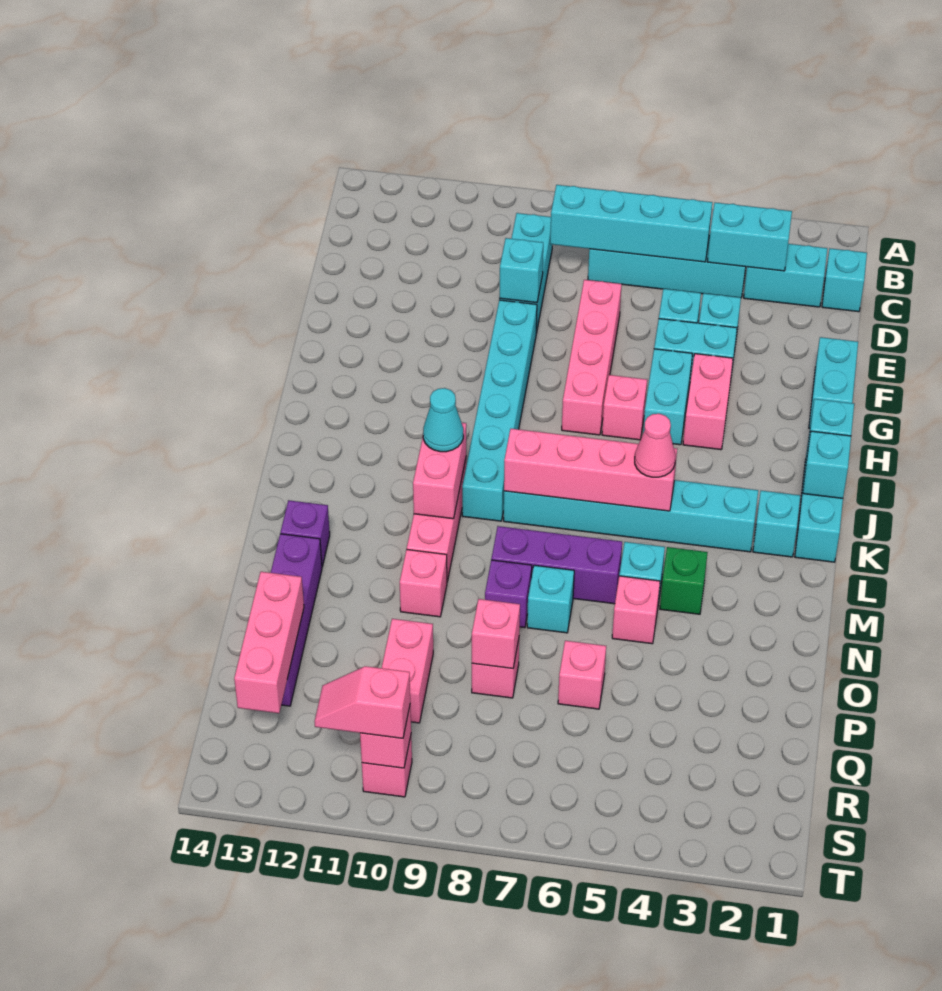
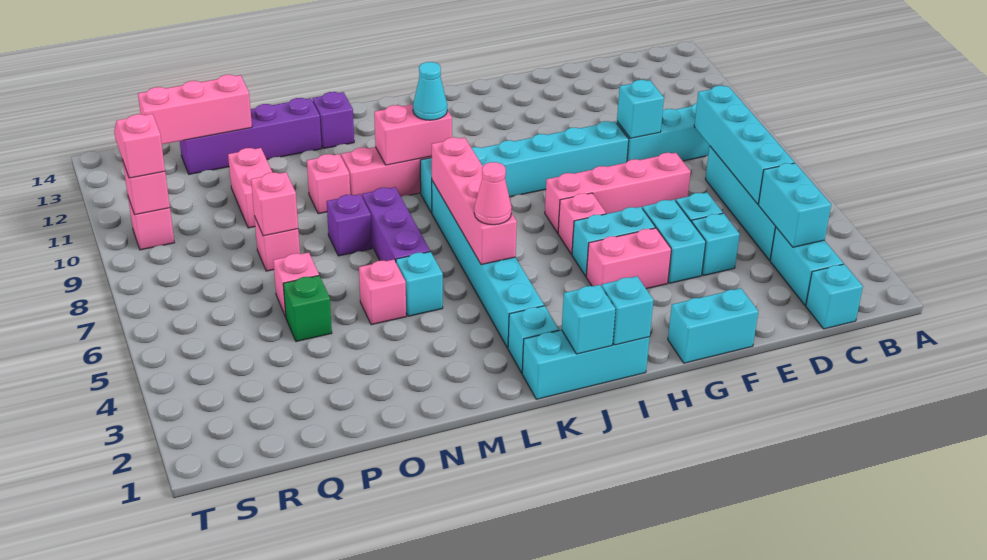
green 1x1 brick [660,547,708,614] -> green 1x1 brick moved to [283,276,332,342]
cyan 1x1 brick [527,565,574,633] -> none
pink 1x2 brick [382,619,433,723] -> pink 1x2 brick turned to [228,148,272,228]

